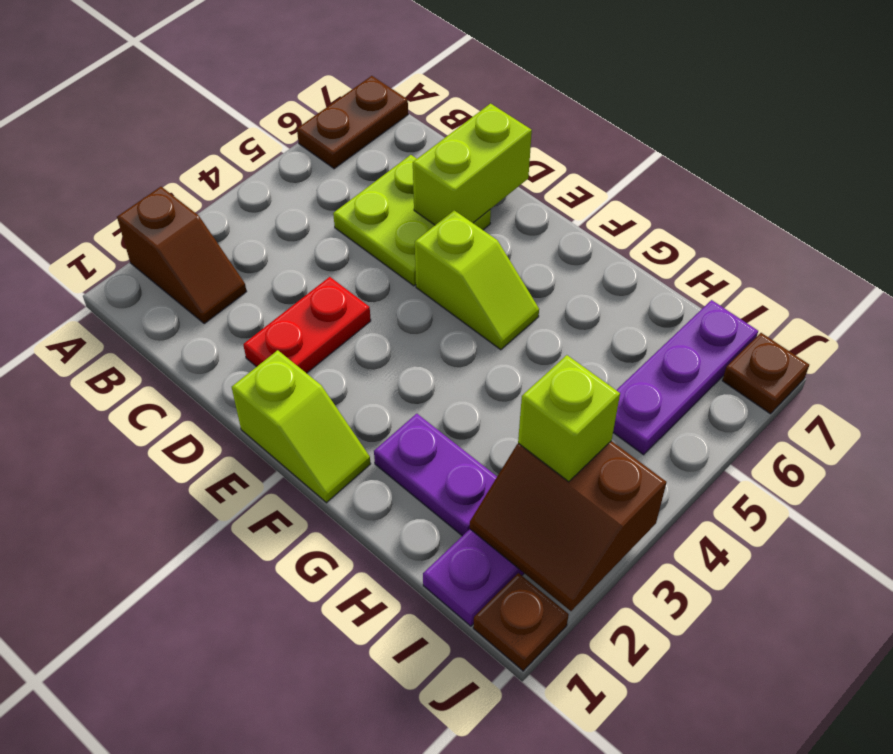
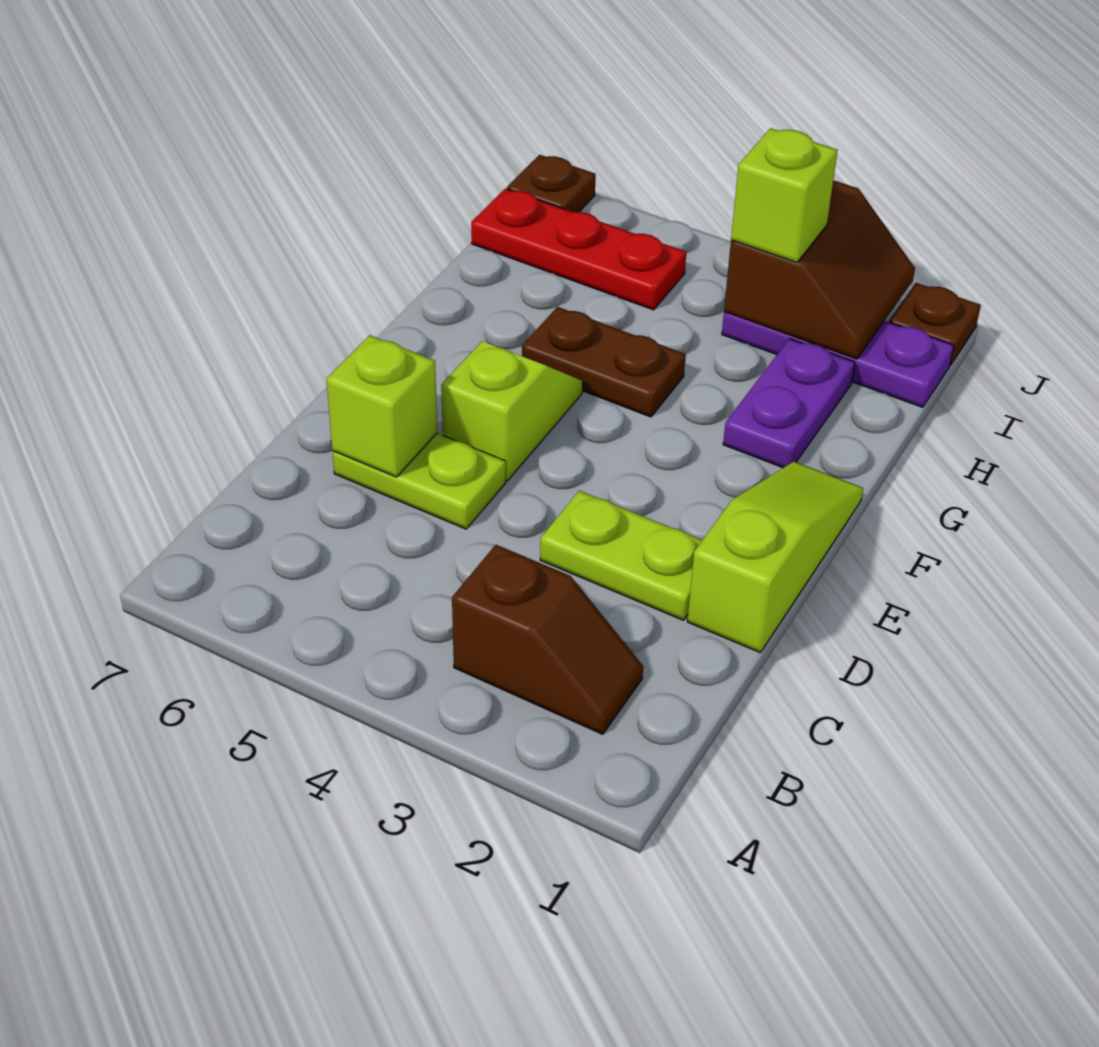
brown 1x2 slope [117,187,247,324] -> brown 1x2 slope turned to [452,545,643,734]
brown 1x2 plate [297,76,408,169] -> brown 1x2 plate moved to [522,307,686,417]
lime 2x2 plate [333,155,491,286] -> lime 1x2 plate [332,433,506,529]
red 1x2 plate [243,277,371,373] -> lime 1x2 plate [540,491,702,620]
lime 1x2 brick [413,104,532,225] -> lime 1x1 brick [326,335,437,477]
lime 1x2 slope [232,350,371,503] -> lime 1x3 slope [687,462,863,653]
purple 1x3 plate [613,300,758,455] -> red 1x3 plate [471,189,686,310]

